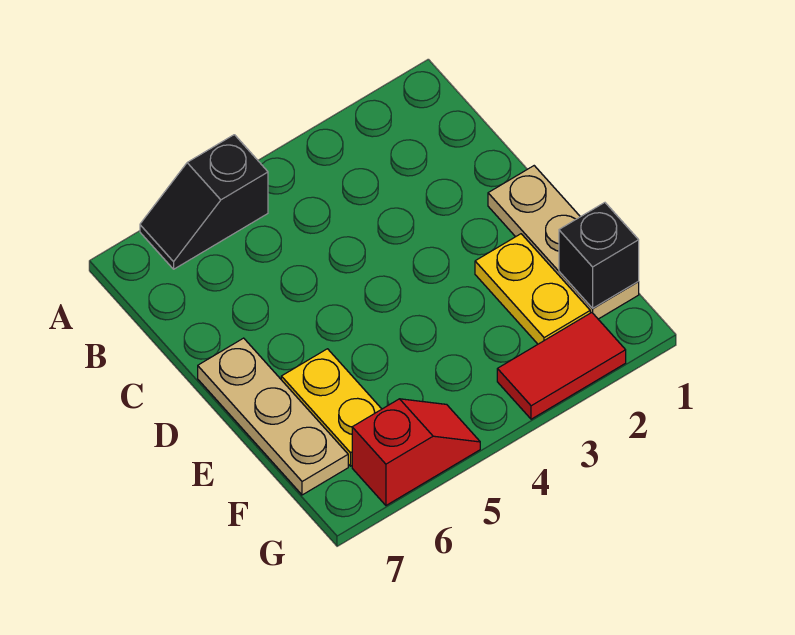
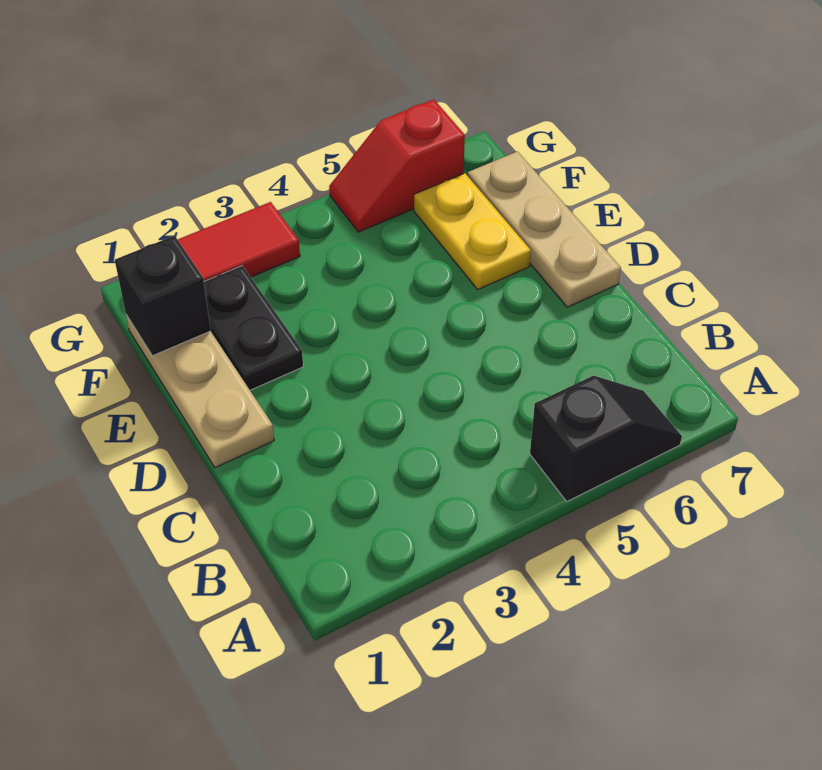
yellow 1x2 plate [475,234,590,344] -> black 1x2 plate [204,266,303,390]

